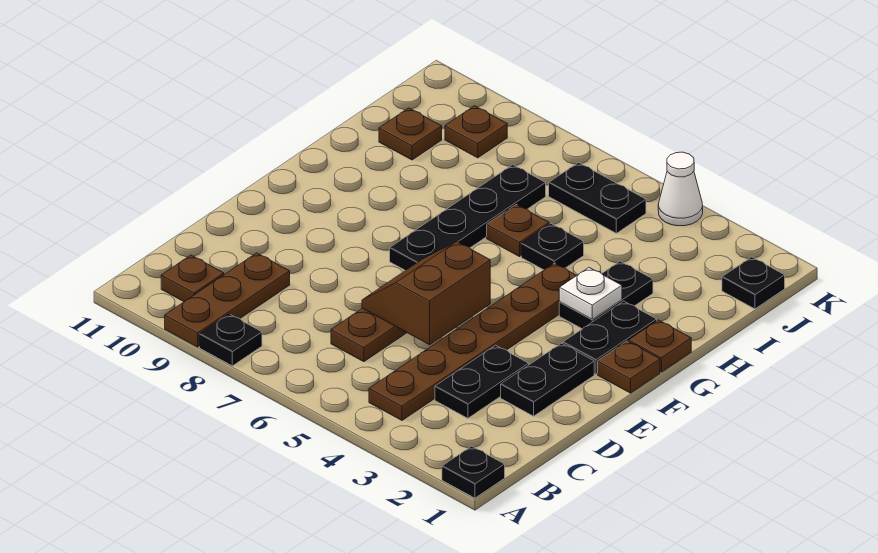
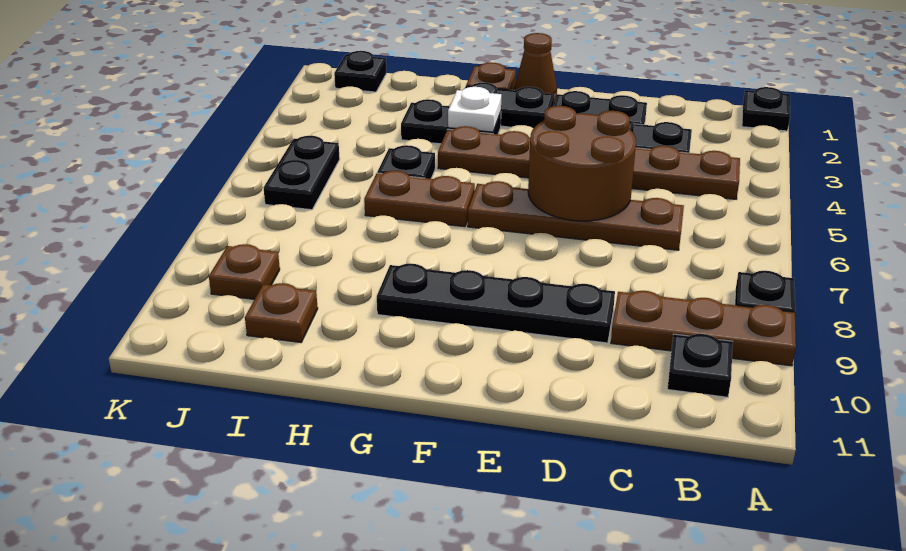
brown 1x1 plate [161,255,224,302] -> black 1x1 plate [667,334,733,397]
brown 2x2 slope [362,242,490,345] -> brown 2x2 round brick [528,106,636,221]
brown 1x1 plate [598,341,660,393] -> brown 1x1 cone [514,33,557,101]
black 1x4 plate [390,165,546,271] -> black 1x4 plate moved to [377,264,615,343]
brown 1x1 plate [487,205,549,257] -> brown 1x2 plate [364,171,475,227]
white 1x1 cone [658,152,703,226] -> none

